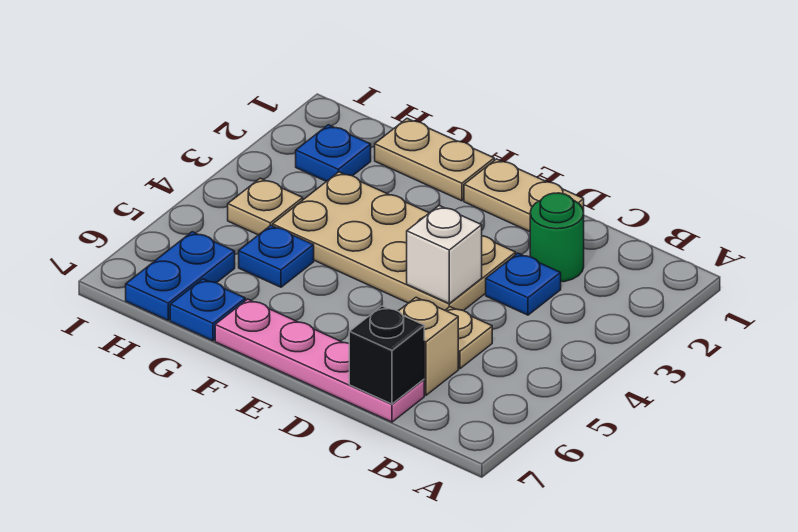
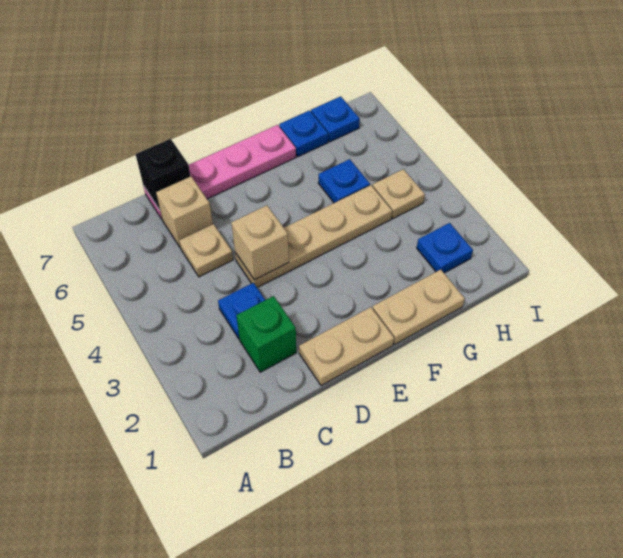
green 1x1 round brick [530,193,584,282] -> green 1x1 brick [236,296,296,372]
tan 2x4 plate [273,172,516,311] -> tan 1x4 plate [235,185,392,288]
white 1x1 brick [407,205,482,303] -> tan 1x1 brick [231,205,289,280]
blue 1x2 plate [126,232,235,320] -> blue 1x1 plate [311,96,360,142]

